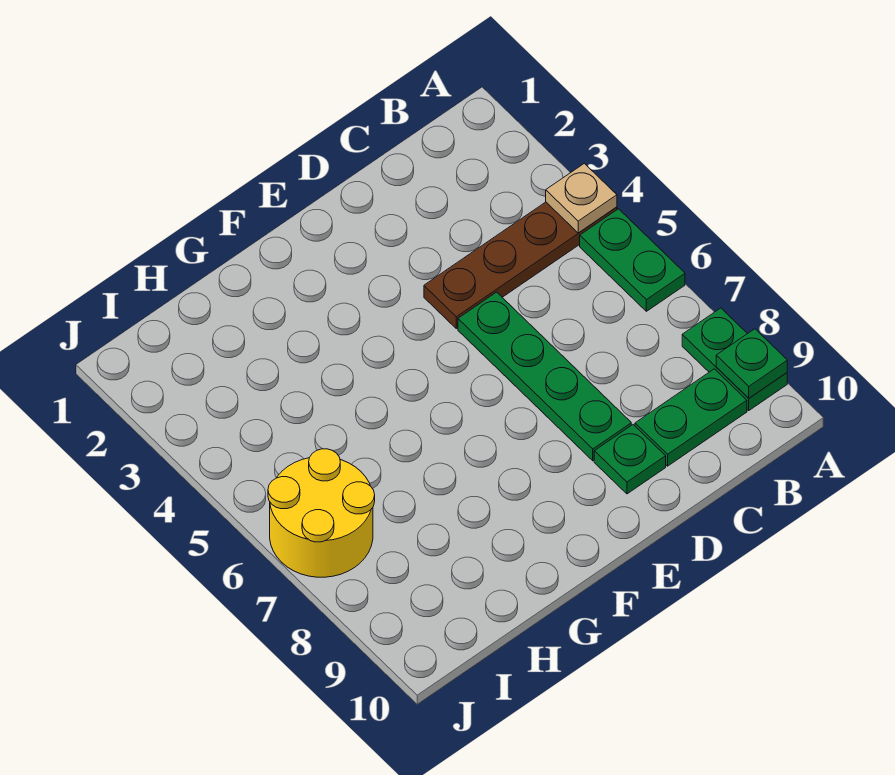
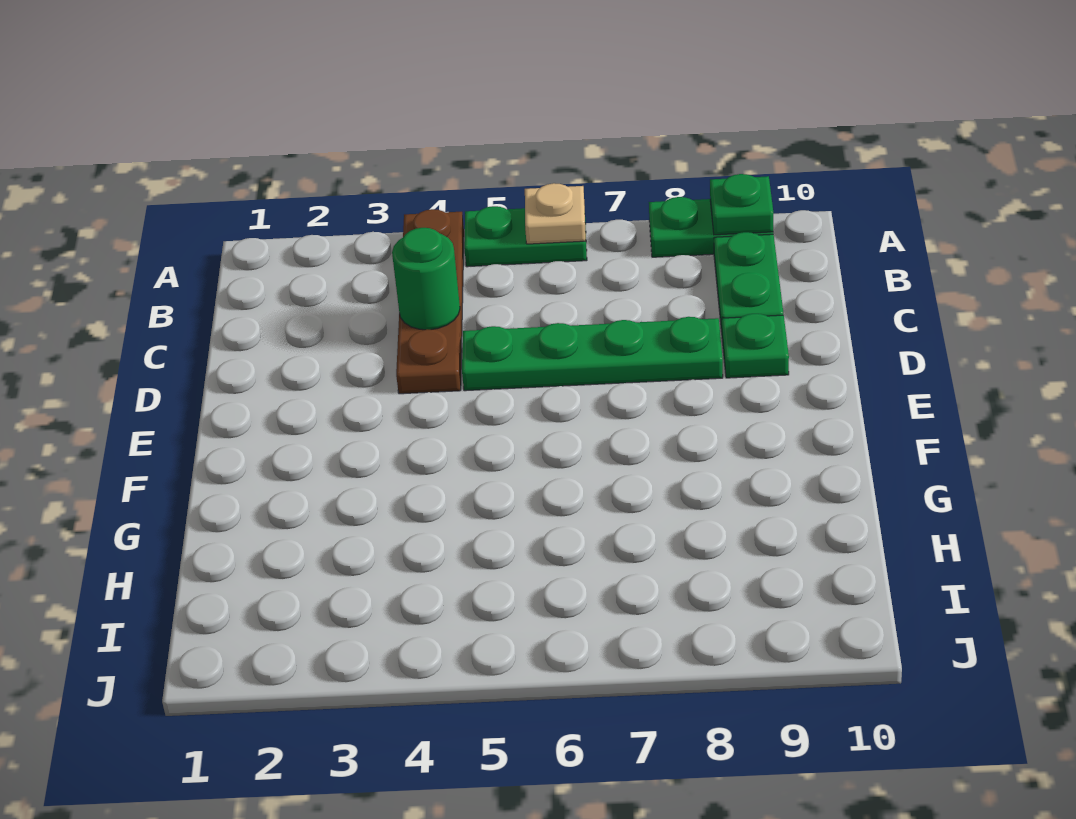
tan 1x1 plate [546,163,617,233] -> tan 1x1 plate moved to [525,183,586,244]
none -> green 1x1 round brick [392,228,460,330]
yellow 2x2 round brick [268,449,375,577] -> none

